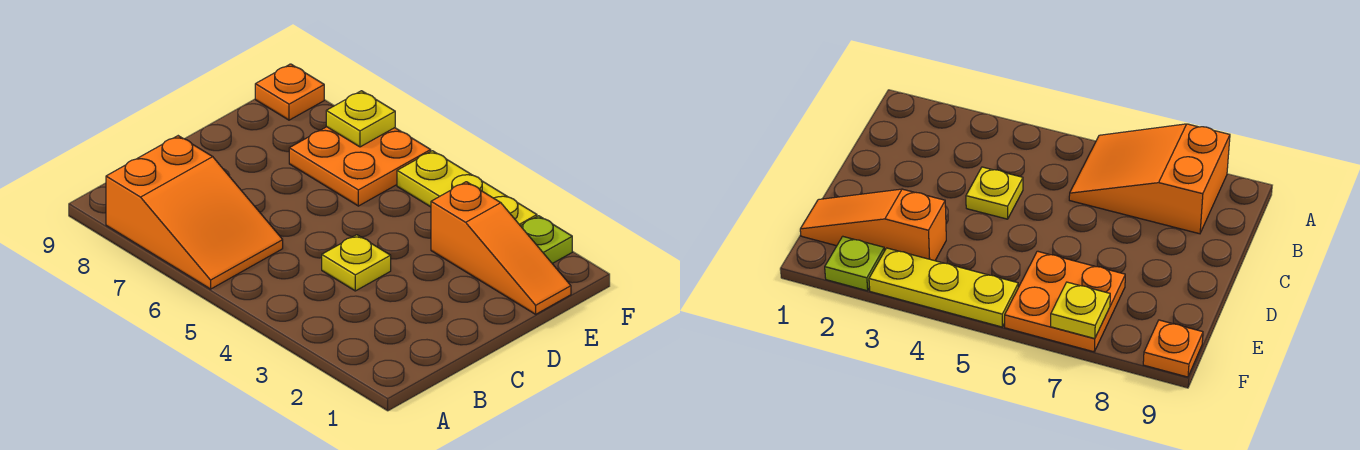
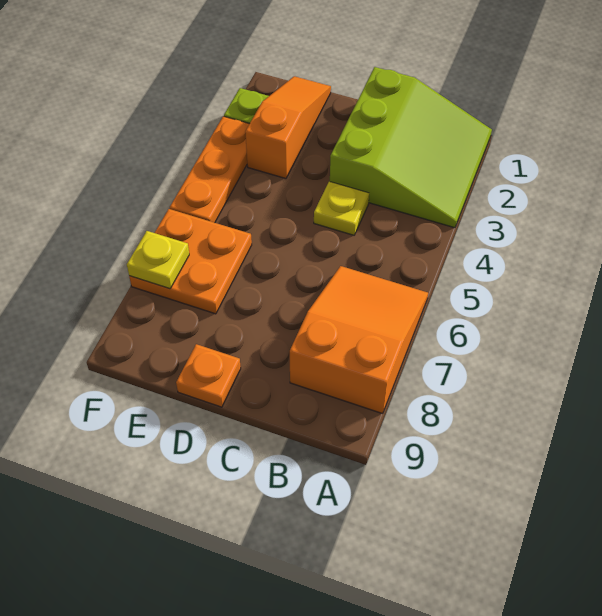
none -> lime 3x3 slope [330,67,492,228]
yellow 1x3 plate [397,151,537,226] -> orange 1x3 plate [170,116,249,223]
orange 1x1 plate [255,64,324,120] -> orange 1x1 plate moved to [176,344,241,407]

